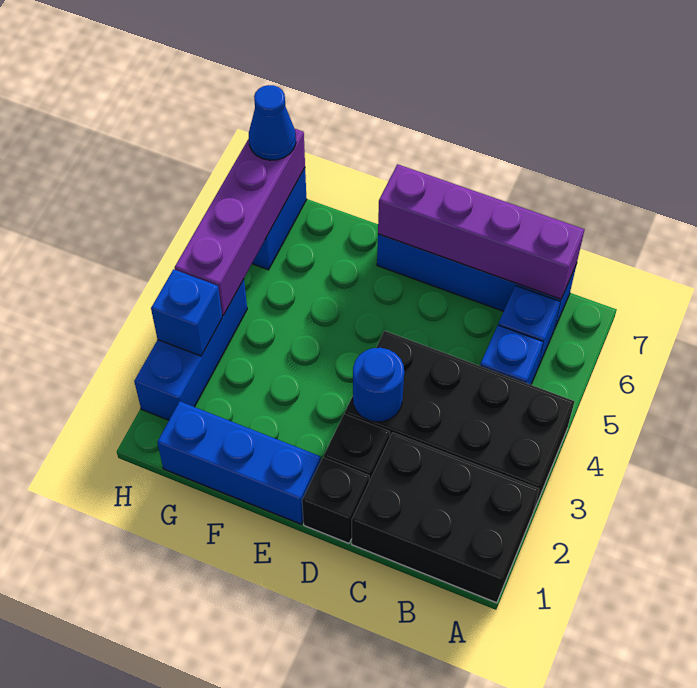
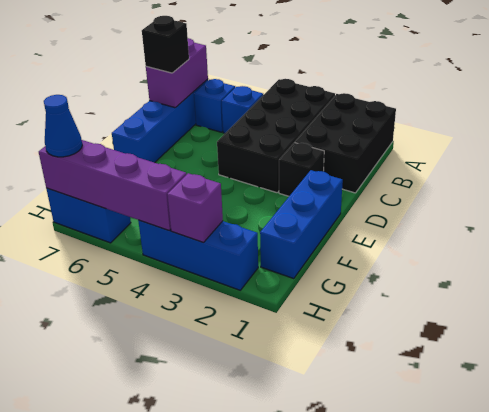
purple 1x4 brick [378,164,585,299] -> purple 1x2 brick [146,38,208,108]
black 1x1 brick [302,457,369,543] -> black 1x1 brick moved to [142,16,189,73]
blue 1x1 round brick [353,348,404,422] -> none
blue 1x1 brick [151,269,222,356] -> purple 1x1 brick [167,173,223,242]

